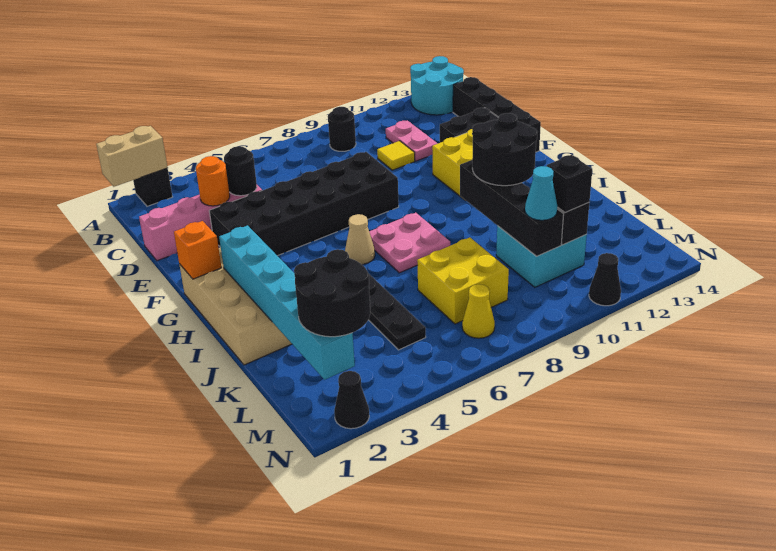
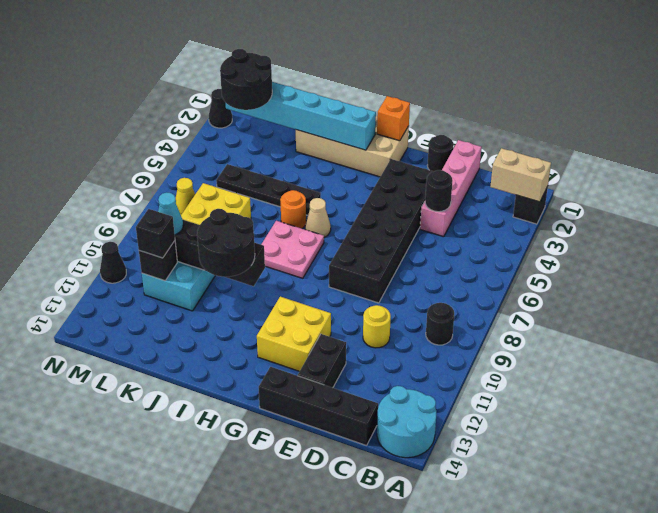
tan 1x2 brick [96,126,168,187] -> tan 1x2 brick turned to [490,148,551,202]
pink 1x2 plate [386,121,438,161] -> none
orange 1x1 round brick [196,156,230,206] -> orange 1x1 round brick moved to [280,190,306,228]
yellow 1x1 tile [377,141,415,170] -> yellow 1x1 round brick [363,305,391,348]
none -> black 1x1 round brick [427,135,454,172]

